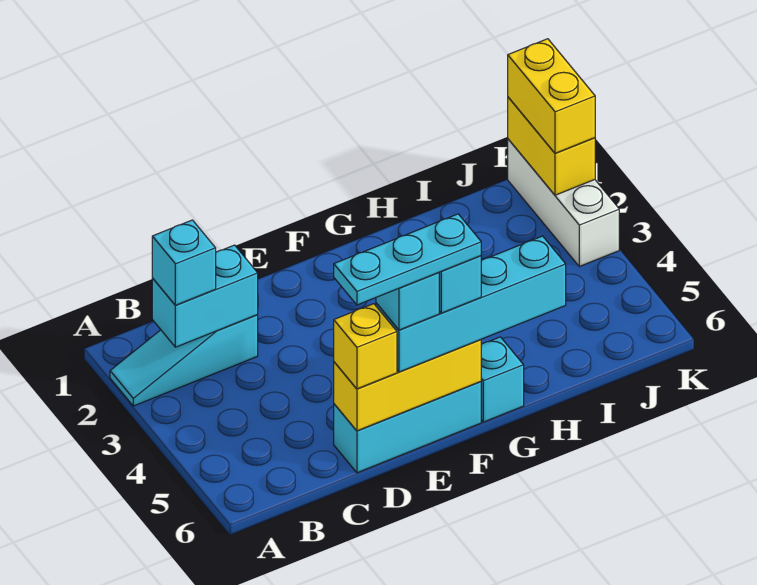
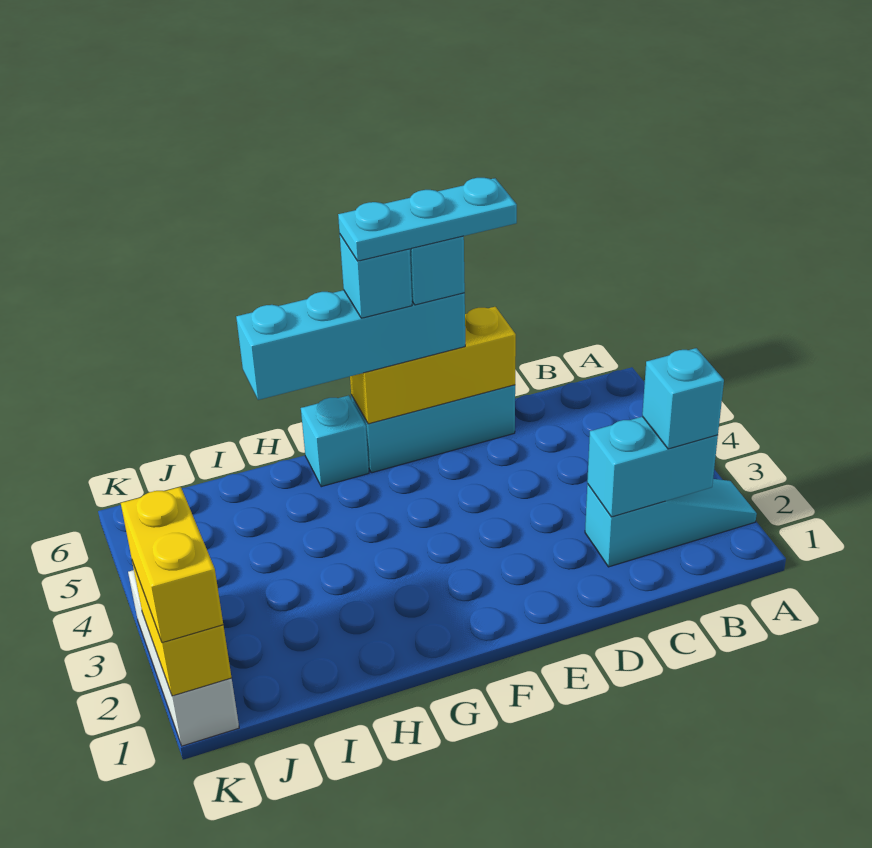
yellow 1x1 brick [334,304,397,389] -> none

